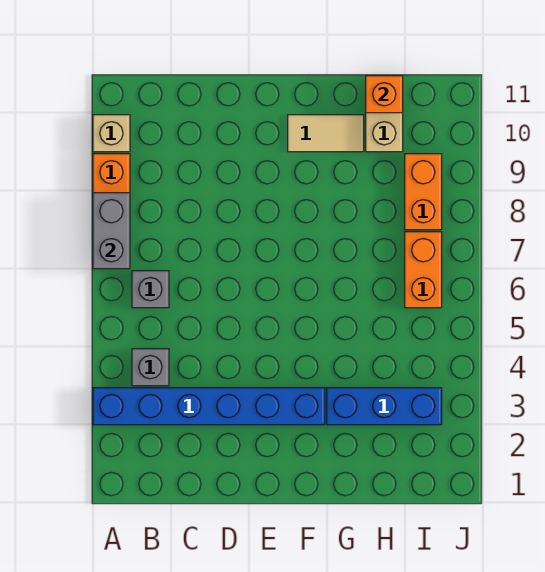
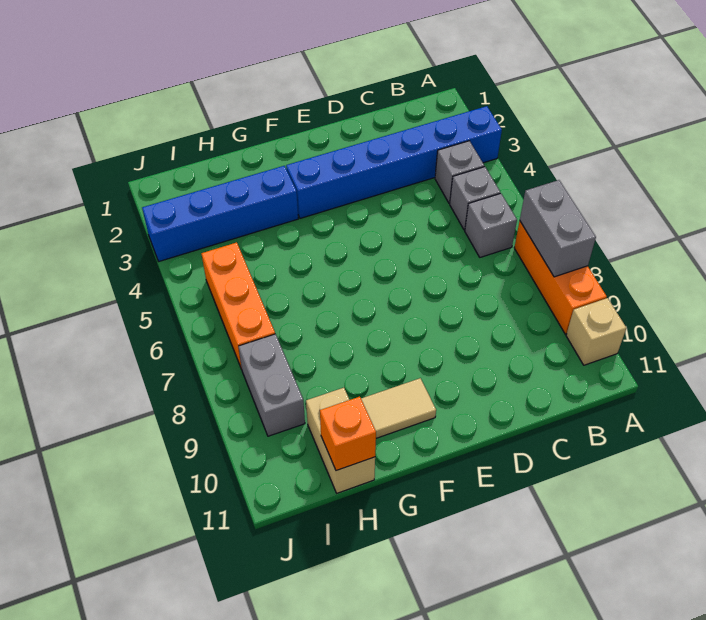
none -> grey 1x1 brick [450,167,500,230]
blue 1x3 brick [327,388,442,425] -> blue 1x4 brick [142,166,298,261]
orange 1x2 brick [405,232,442,308] -> orange 1x3 brick [201,242,275,369]
orange 1x2 brick [405,154,442,230] -> grey 1x2 brick [238,334,305,436]

